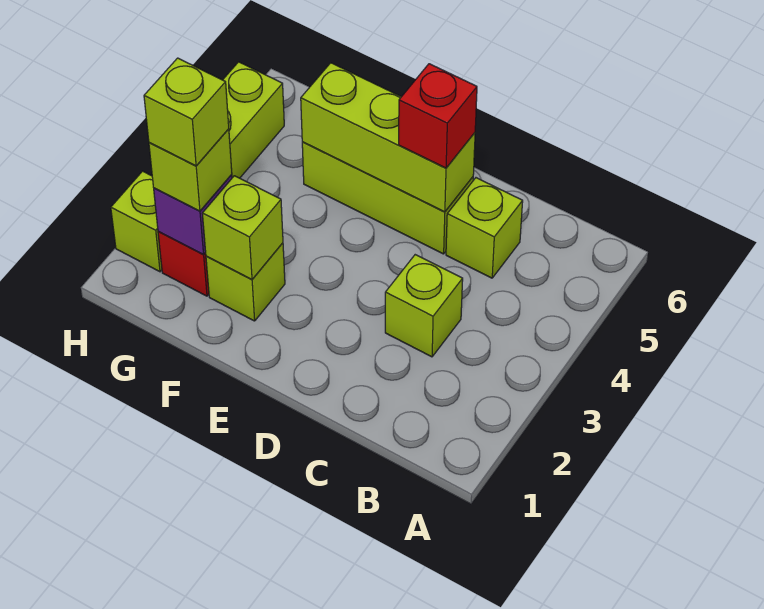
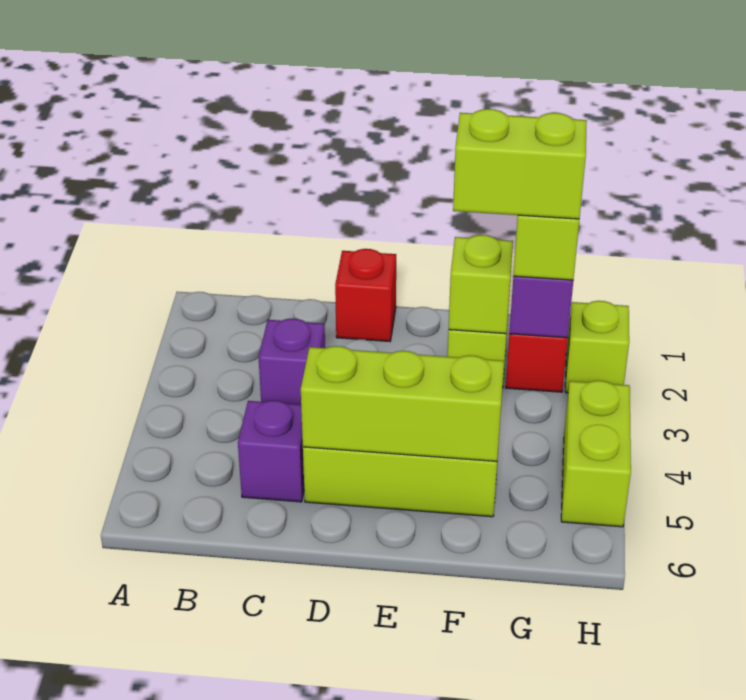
lime 1x1 brick [385,255,463,357] -> purple 1x1 brick [259,318,325,405]
lime 1x1 brick [446,178,523,278] -> purple 1x1 brick [238,400,304,502]
red 1x1 brick [399,64,477,168] -> red 1x1 brick moved to [335,249,396,341]
lime 1x1 brick [144,58,229,166] -> lime 1x2 brick [453,109,587,219]

